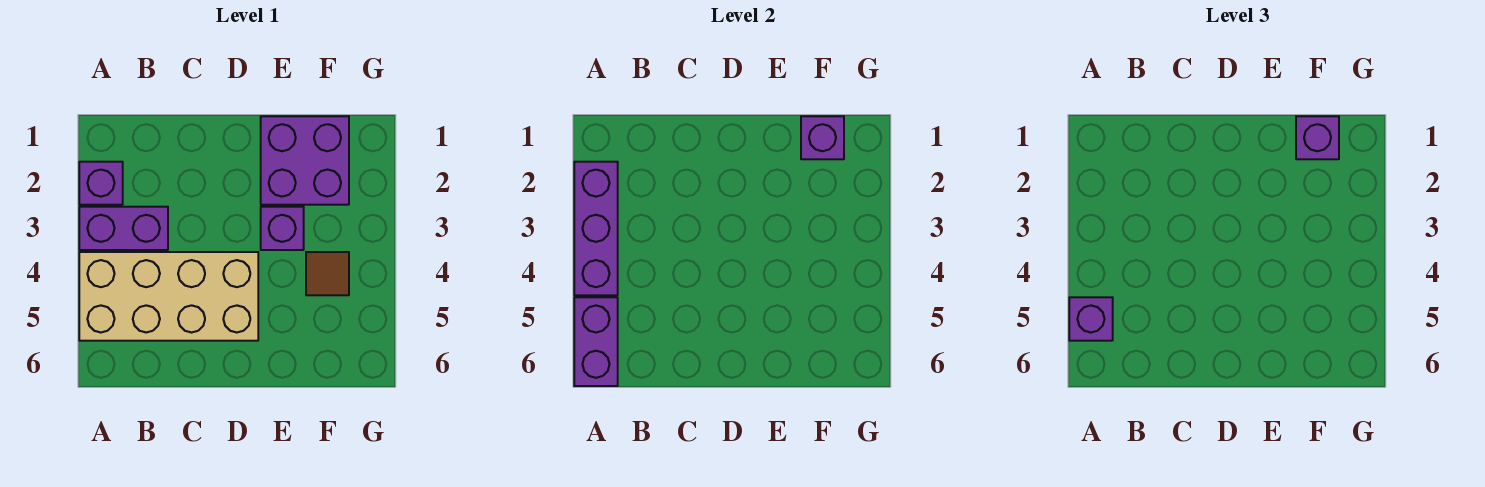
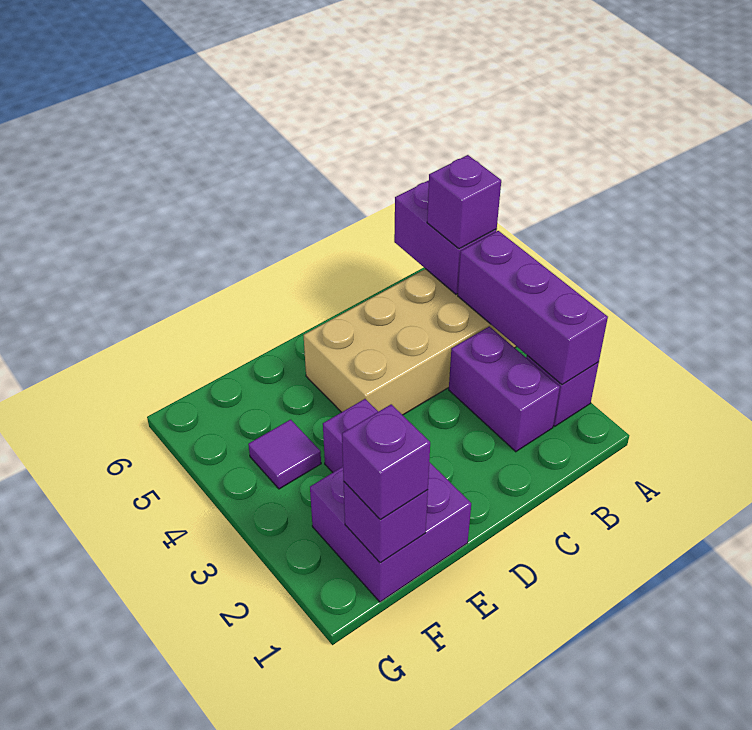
purple 1x2 brick [79,207,168,250] -> purple 1x2 brick turned to [449,326,560,452]
brown 1x1 tile [306,252,349,295] -> purple 1x1 tile [248,420,321,489]

